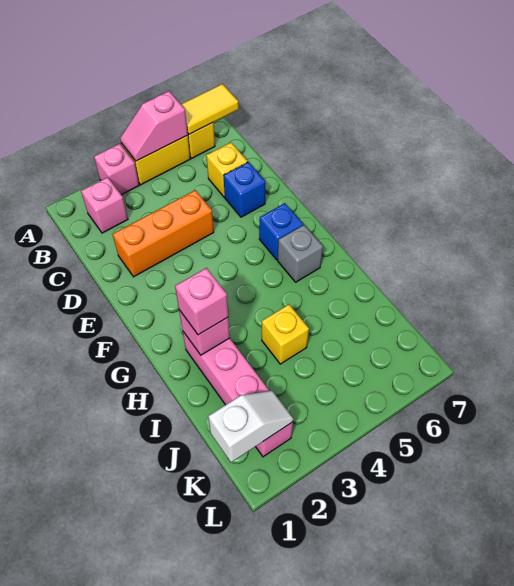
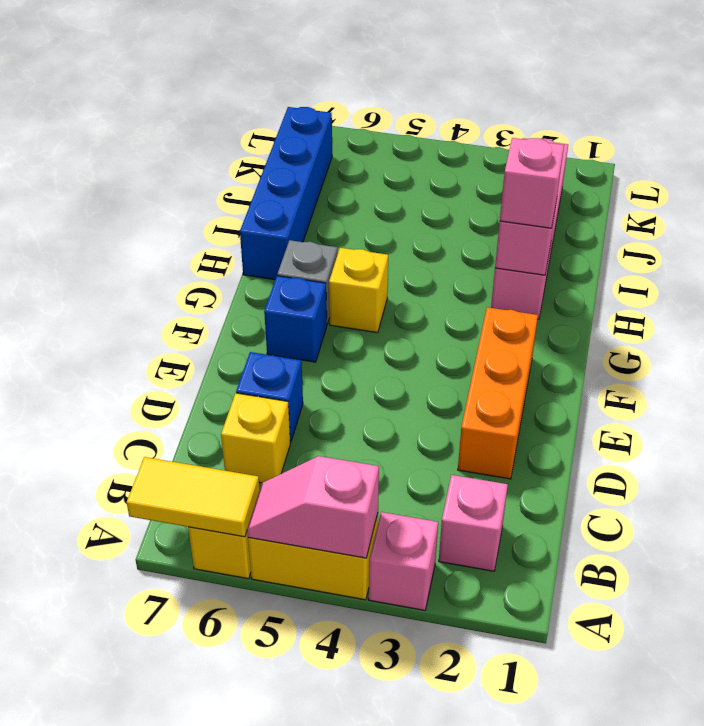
pink 1x2 slope [120,91,188,161] -> pink 1x2 slope turned to [247,456,379,558]
orange 1x3 brick [113,190,214,277] -> orange 1x3 brick turned to [458,307,538,479]
none -> blue 1x4 brick [240,107,332,280]
yellow 1x1 brick [262,305,309,364] -> yellow 1x1 brick moved to [329,248,388,333]
white 1x2 slope [208,391,293,462] -> none

